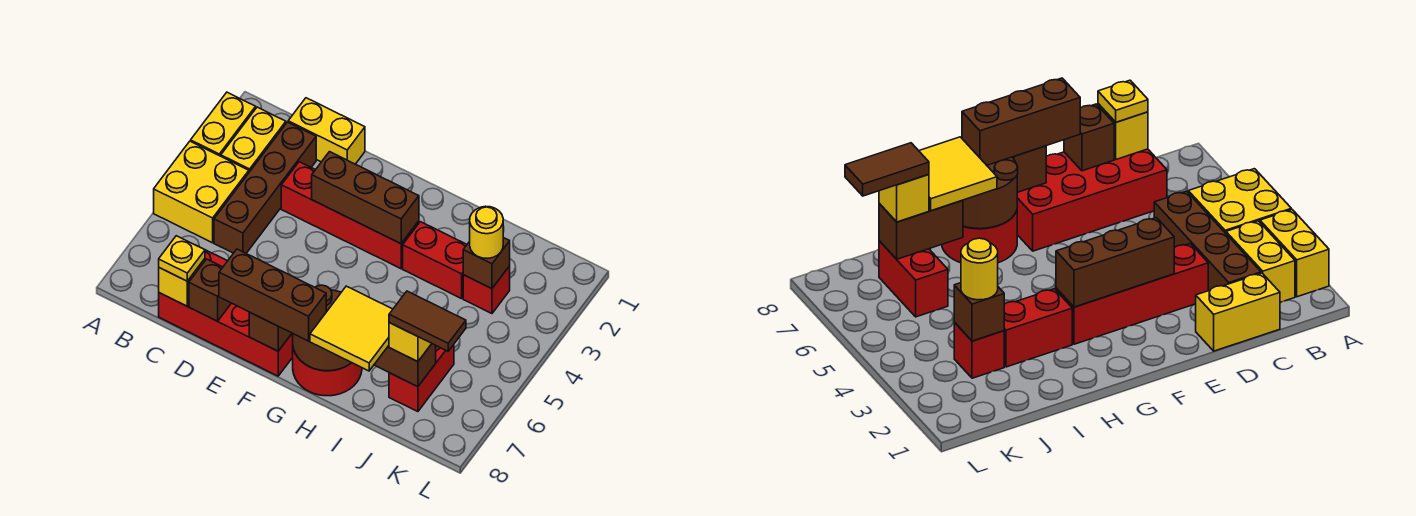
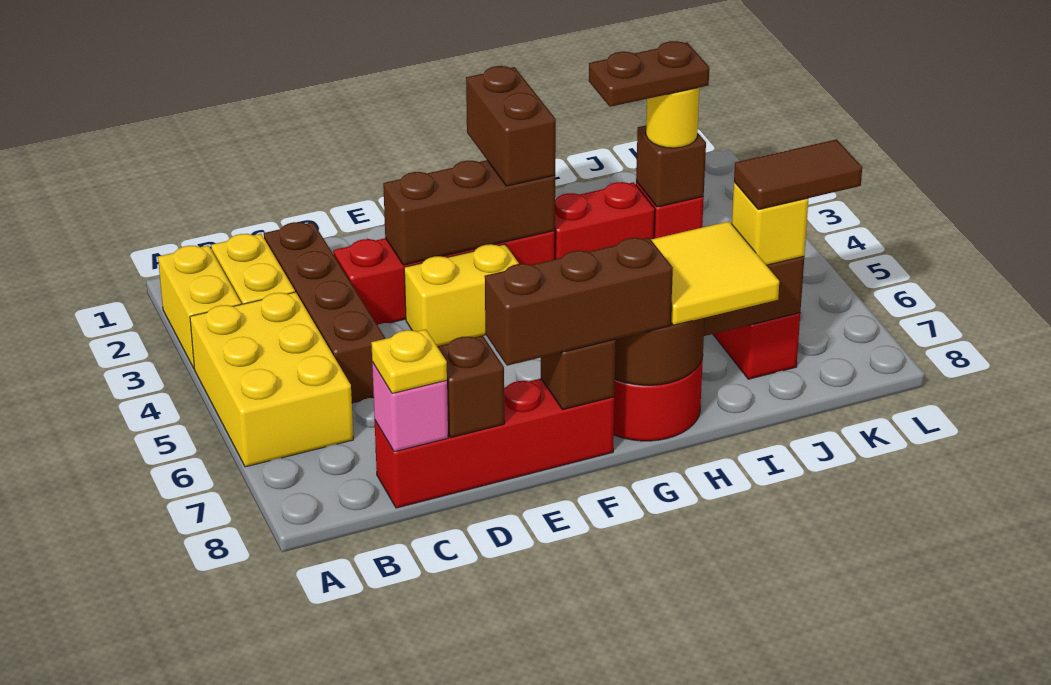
yellow 2x2 brick [154,141,249,243] -> yellow 2x3 brick [190,292,353,467]
yellow 1x2 brick [288,98,365,164] -> yellow 1x2 brick moved to [404,244,519,346]
red 2x4 brick [159,250,293,376] -> red 1x4 brick [375,379,614,508]
yellow 1x1 brick [159,259,205,306] -> pink 1x1 brick [372,362,448,452]
none -> brown 1x2 brick [466,66,556,186]
none -> brown 1x2 plate [589,41,709,107]

